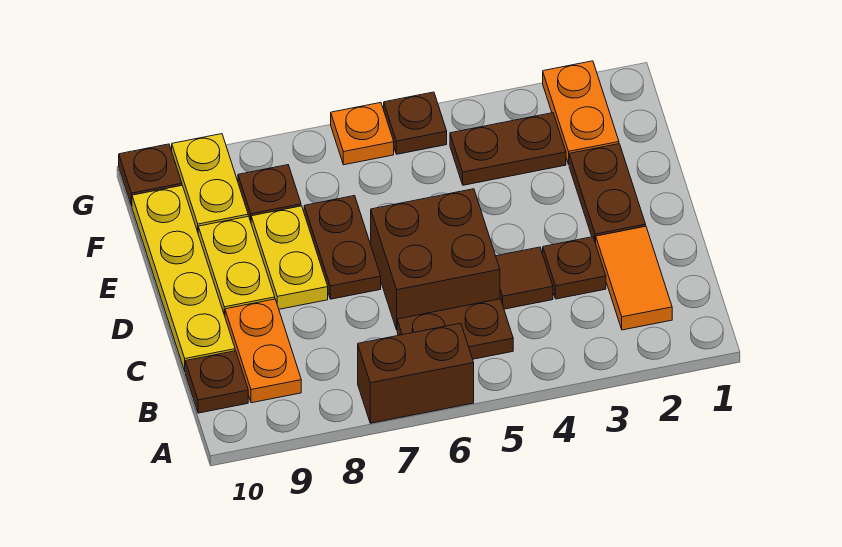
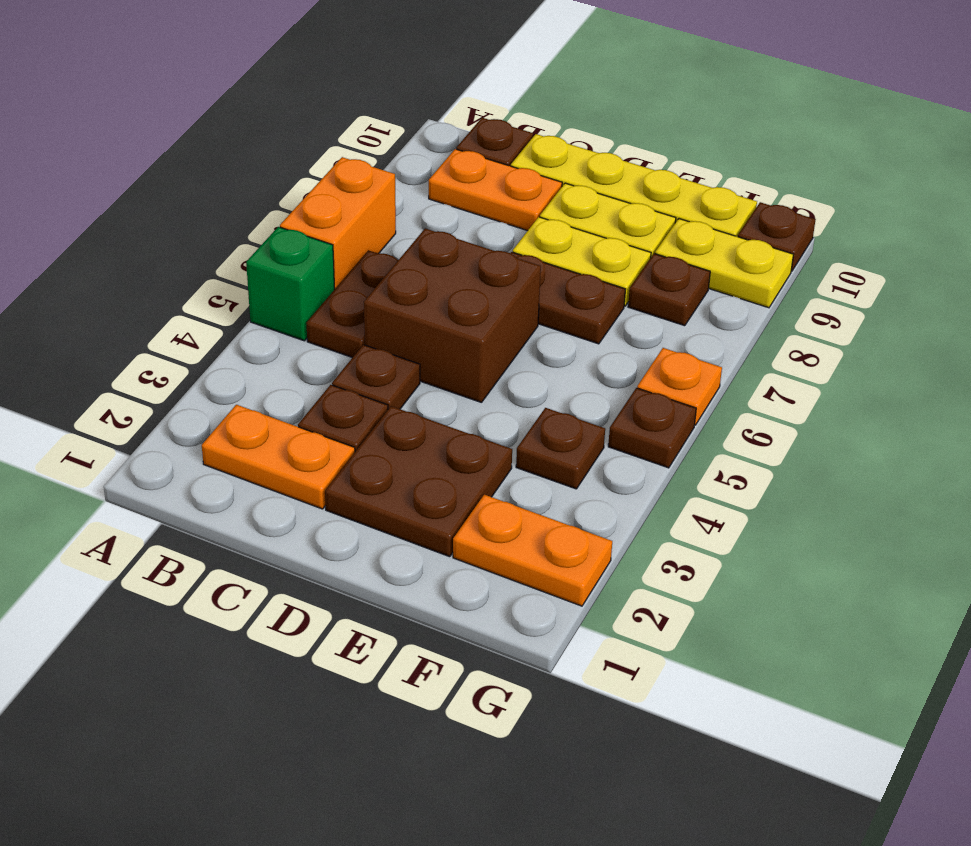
none -> green 1x1 brick [246,227,335,341]
brown 1x2 brick [358,323,474,423] -> orange 1x2 brick [280,157,396,289]
orange 1x2 tile [596,226,672,330] -> orange 1x2 plate [202,405,355,509]
brown 1x1 tile [496,247,553,309] -> brown 1x1 plate [332,345,420,409]
brown 1x2 plate [569,144,646,243] -> brown 2x2 plate [325,406,512,557]
brown 1x2 plate [450,113,566,185] -> brown 1x1 plate [516,408,605,489]

